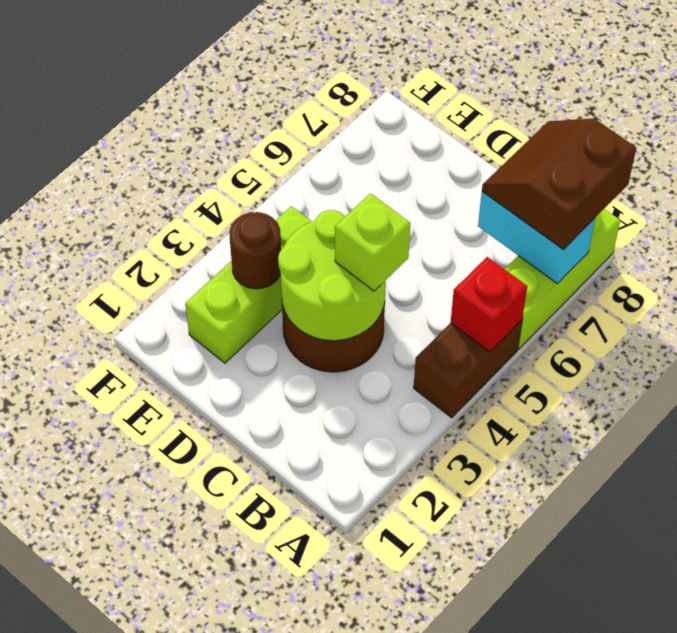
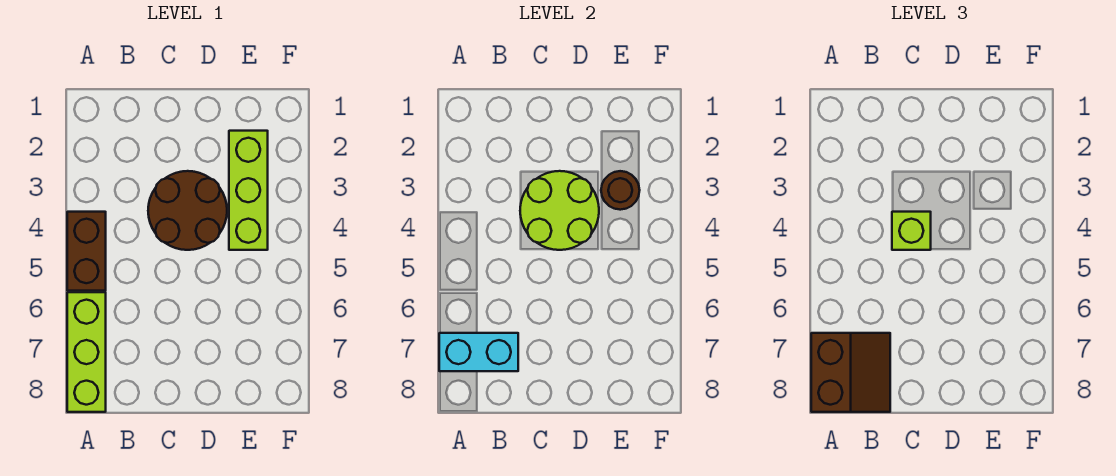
red 1x1 brick [451,257,527,352] -> none

